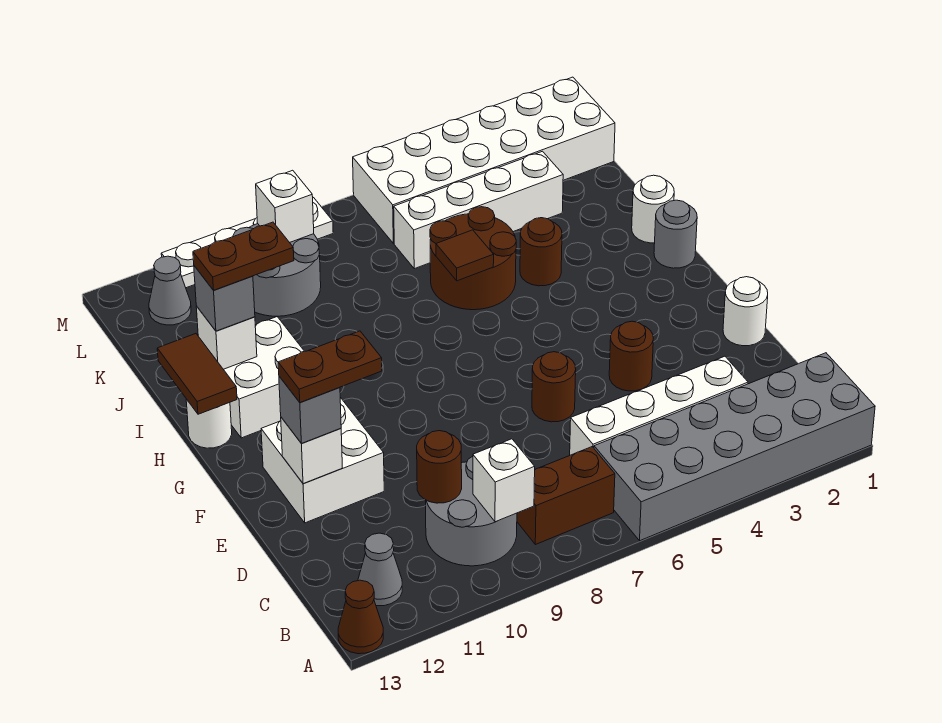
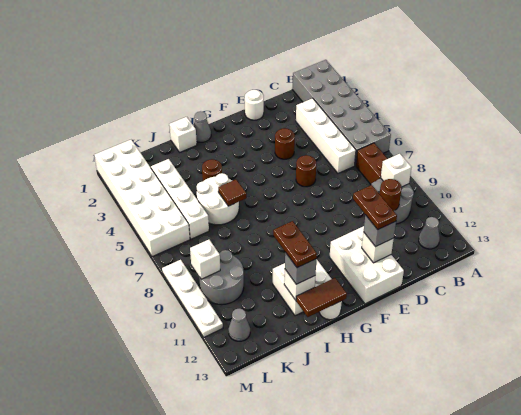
brown 1x1 cone [338,580,383,654] -> none
white 2x2 brick [261,398,384,523] -> white 2x3 brick [330,226,404,304]
grey 1x1 round brick [654,200,697,268] -> grey 1x1 cone [194,111,211,142]
white 1x1 round brick [632,175,674,243] -> white 1x1 brick [169,117,197,152]
brown 2x2 round brick [430,207,516,310] -> white 2x2 round brick [197,173,239,225]

